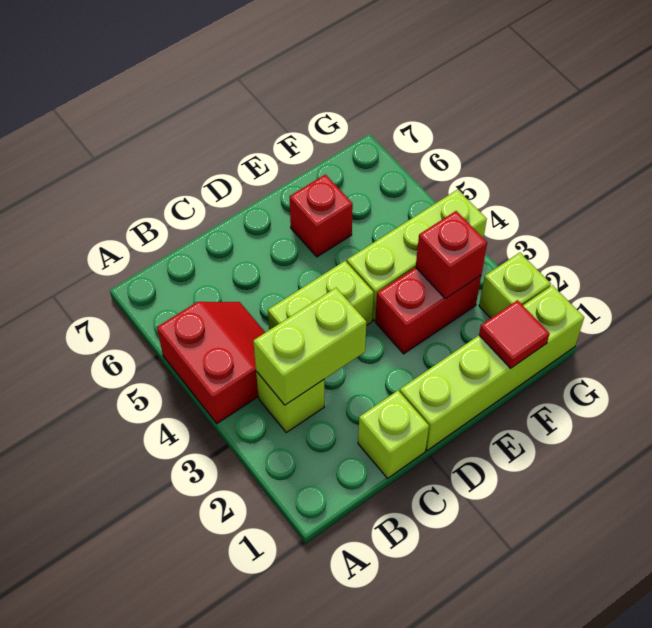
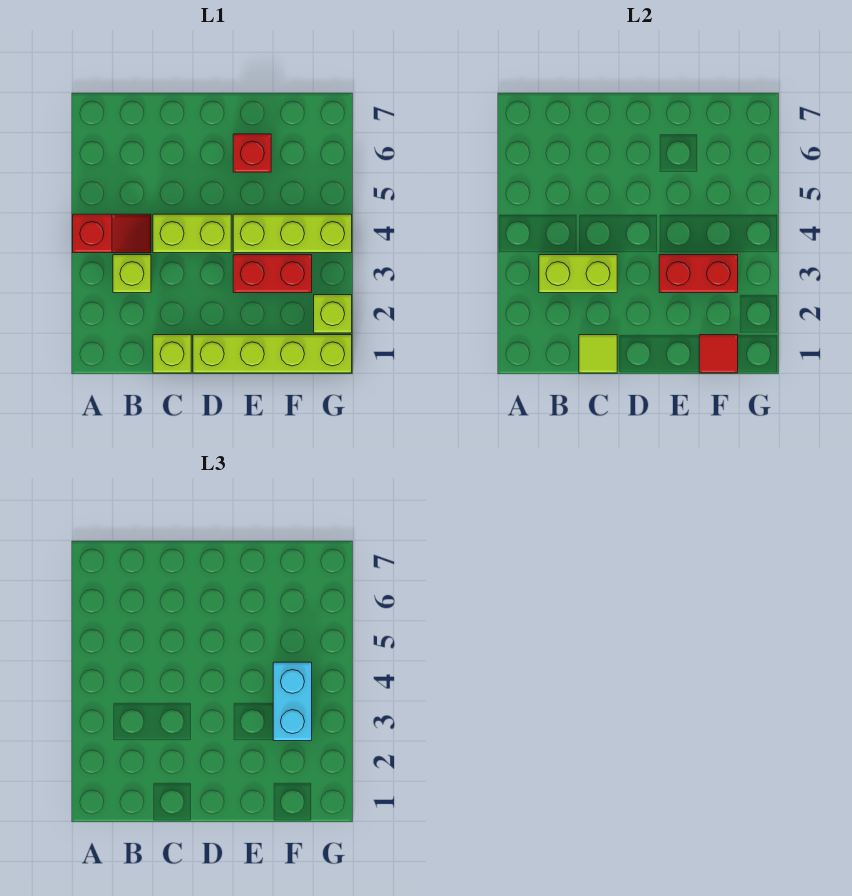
red 2x2 slope [157,302,265,424] -> red 1x2 slope [73,214,151,253]
none -> lime 1x1 tile [579,335,617,373]
red 1x1 brick [416,211,487,299] -> red 1x2 brick [659,255,738,293]
none -> cyan 1x2 brick [273,662,312,741]

